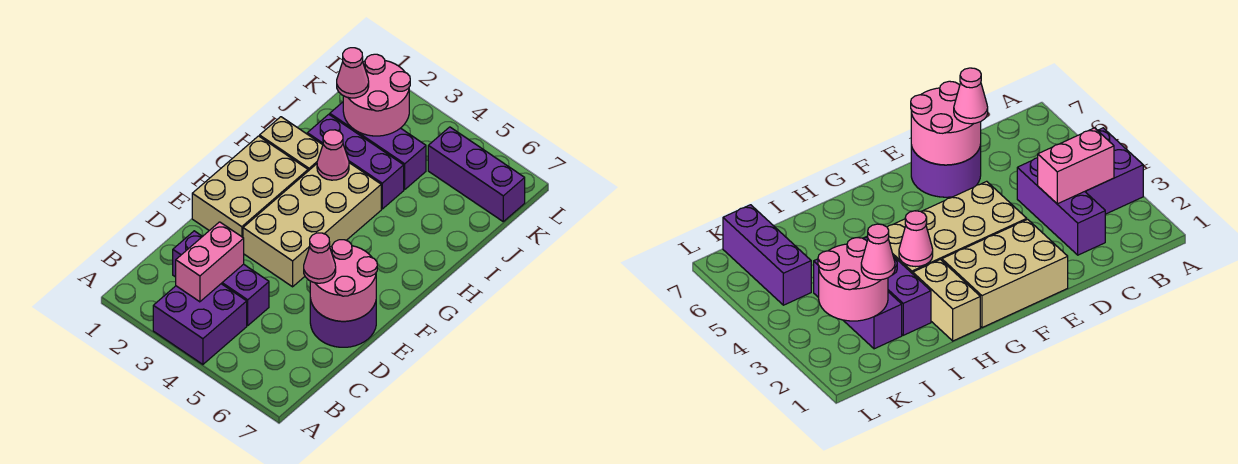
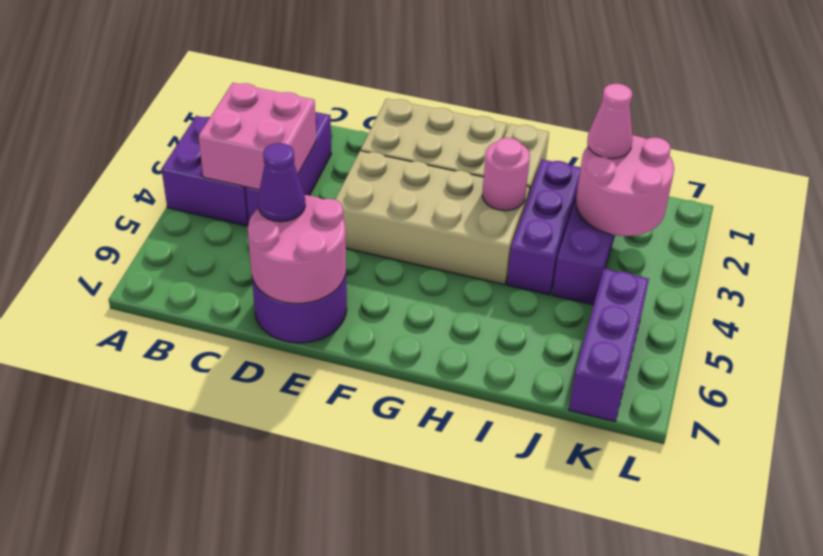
pink 1x2 brick [176,222,244,302] -> pink 2x2 brick [198,83,316,190]
pink 1x1 cone [304,233,336,283] -> purple 1x1 cone [258,143,305,222]
pink 1x1 cone [317,130,349,180] -> pink 1x1 round brick [482,138,530,211]

